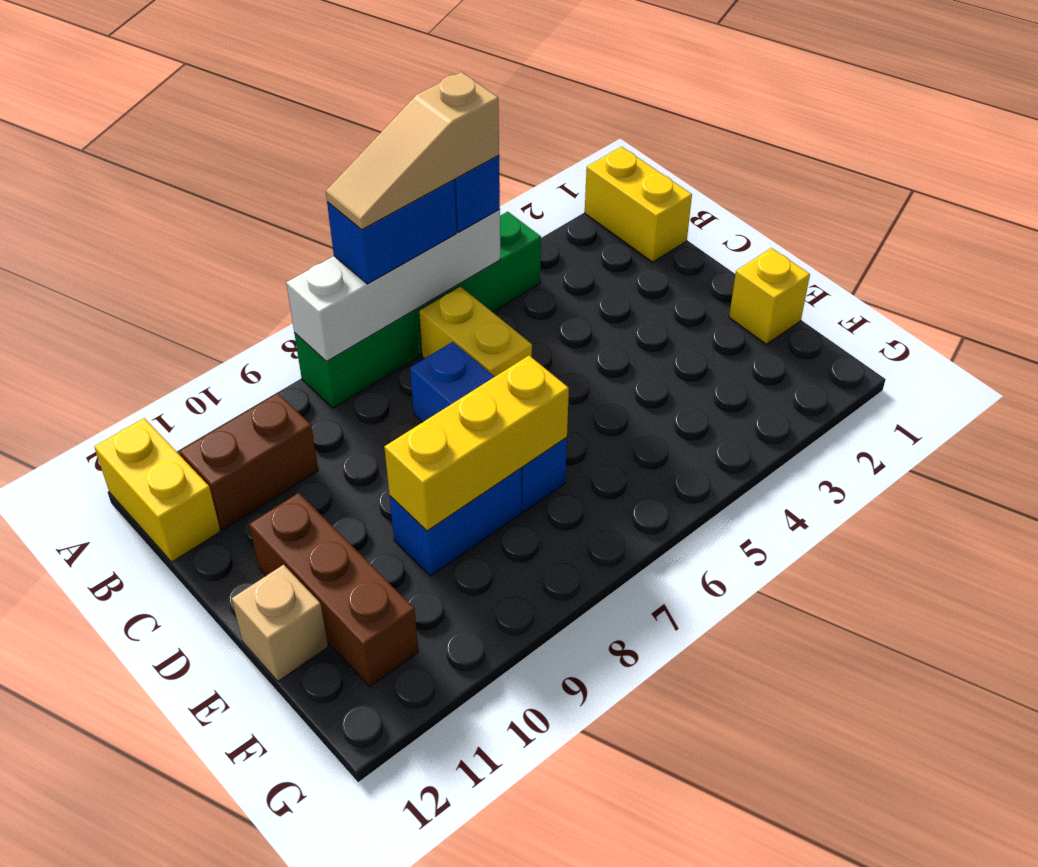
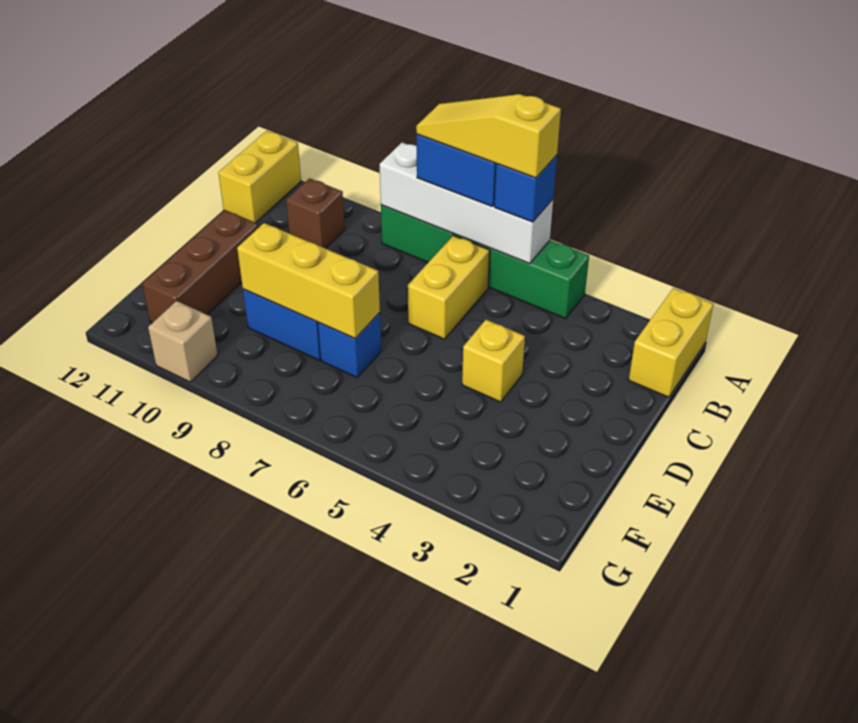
tan 1x3 slope [326,72,499,230] -> yellow 1x3 slope [416,94,561,178]
brown 1x2 brick [180,393,318,530] -> brown 1x1 brick [286,178,345,249]
blue 1x3 brick [410,342,567,512] -> blue 1x1 brick [318,312,381,377]
yellow 1x1 brick [729,248,810,344] -> yellow 1x1 brick moved to [462,320,525,402]
tan 1x1 brick [232,565,328,681] -> tan 1x1 brick moved to [148,301,218,382]

